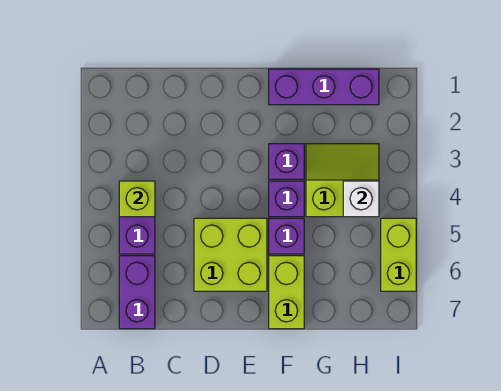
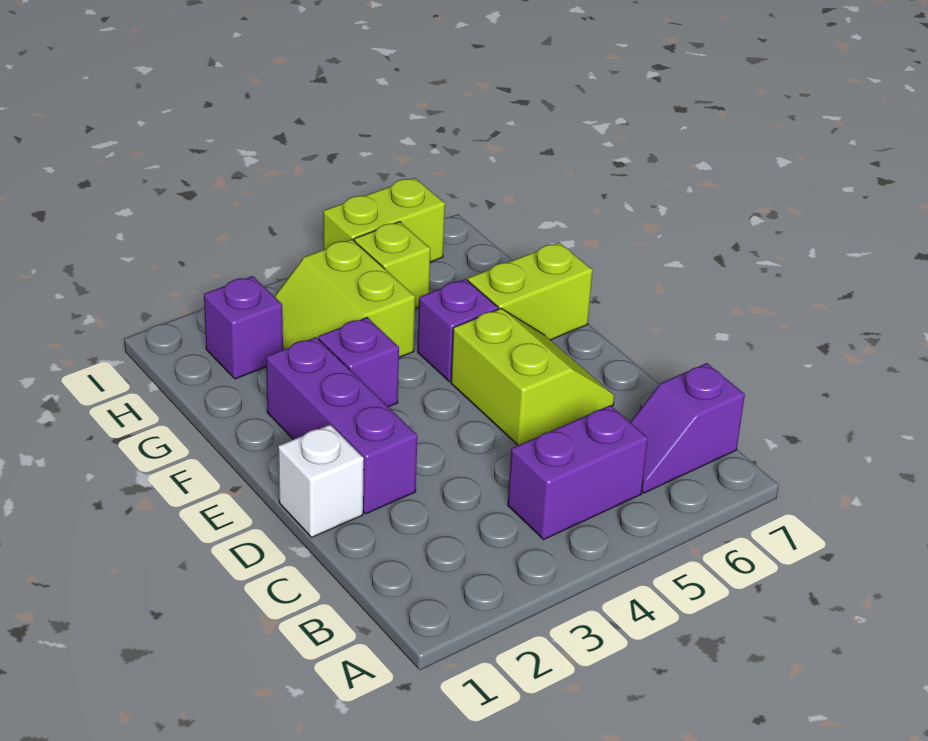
lime 1x1 brick [119,181,155,217] -> lime 1x1 brick moved to [354,222,431,308]
purple 1x2 brick [119,256,155,329] -> purple 1x2 slope [630,363,745,493]
lime 2x2 brick [194,218,267,291] -> lime 2x2 slope [451,308,614,445]
purple 1x3 brick [269,69,379,105] -> purple 1x3 brick moved to [266,337,417,514]
purple 1x1 brick [269,181,304,217] -> purple 1x1 brick moved to [204,276,283,379]
white 1x1 brick [343,181,379,217] -> white 1x1 brick moved to [278,425,364,538]

